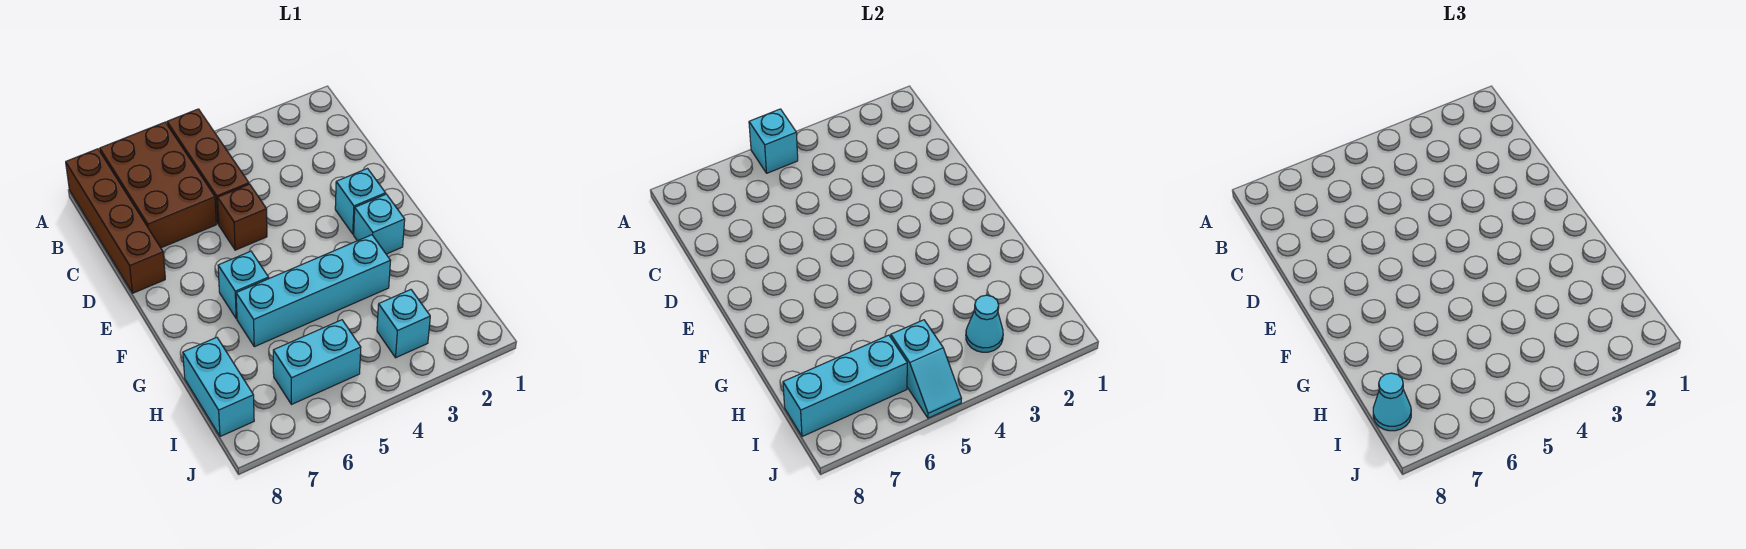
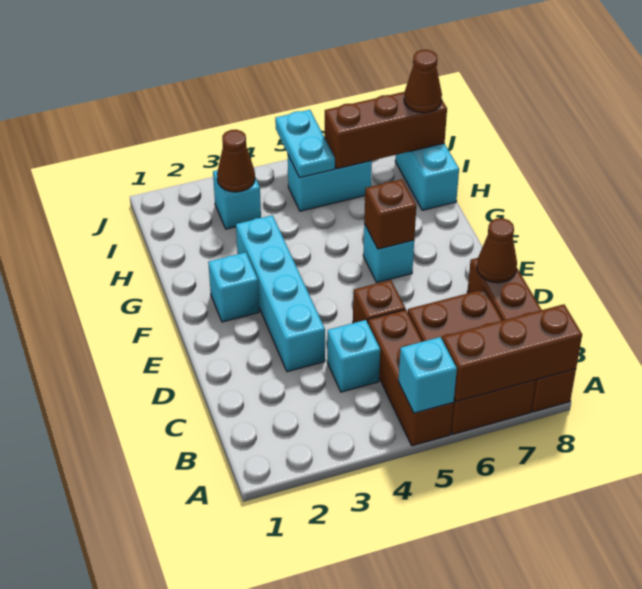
none -> brown 1x3 brick [442,304,582,402]
none -> brown 1x1 cone [477,218,517,283]
cyan 1x1 brick [335,168,385,234] -> cyan 1x1 brick moved to [327,320,380,392]
none -> brown 1x1 brick [364,179,416,249]
cyan 1x4 brick [236,235,391,347] -> cyan 1x4 brick turned to [236,215,325,372]
cyan 1x1 cone [966,295,1003,352] -> brown 1x1 cone [217,130,255,192]
cyan 1x2 slope [891,320,961,418] -> cyan 1x2 plate [275,110,335,178]
cyan 1x3 brick [783,335,907,437] -> brown 1x3 brick [325,92,447,169]
cyan 1x1 cone [1373,373,1411,431] -> brown 1x1 cone [404,50,442,113]

